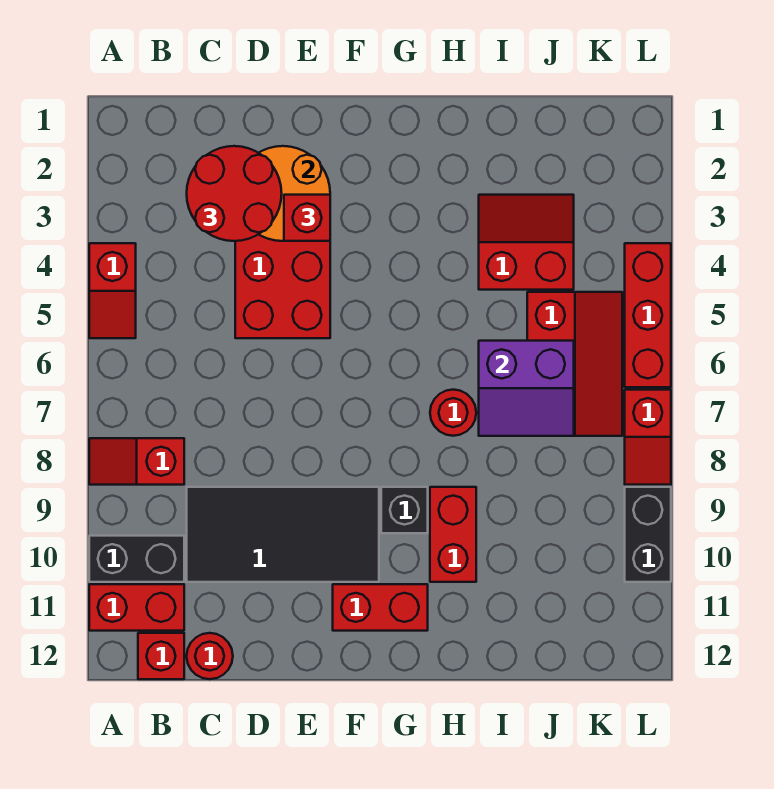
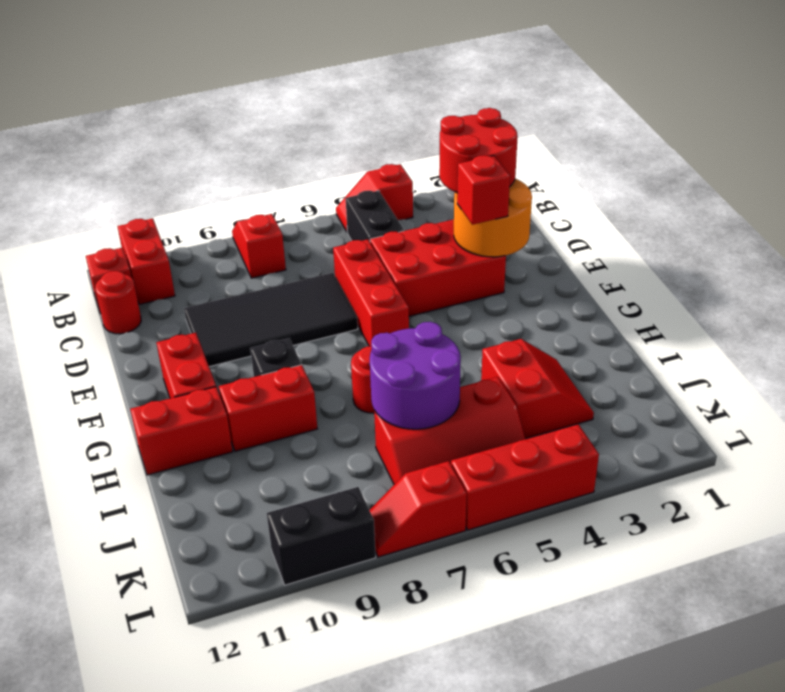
black 1x2 brick [89,536,184,582] -> black 1x2 brick moved to [346,191,404,241]
black 2x4 tile [187,487,379,582] -> black 2x4 tile turned to [184,273,358,367]
none -> red 1x3 brick [333,239,409,346]
none -> red 1x2 brick [130,387,233,475]
purple 2x2 slope [479,341,574,436] -> purple 2x2 round brick [370,322,461,429]

